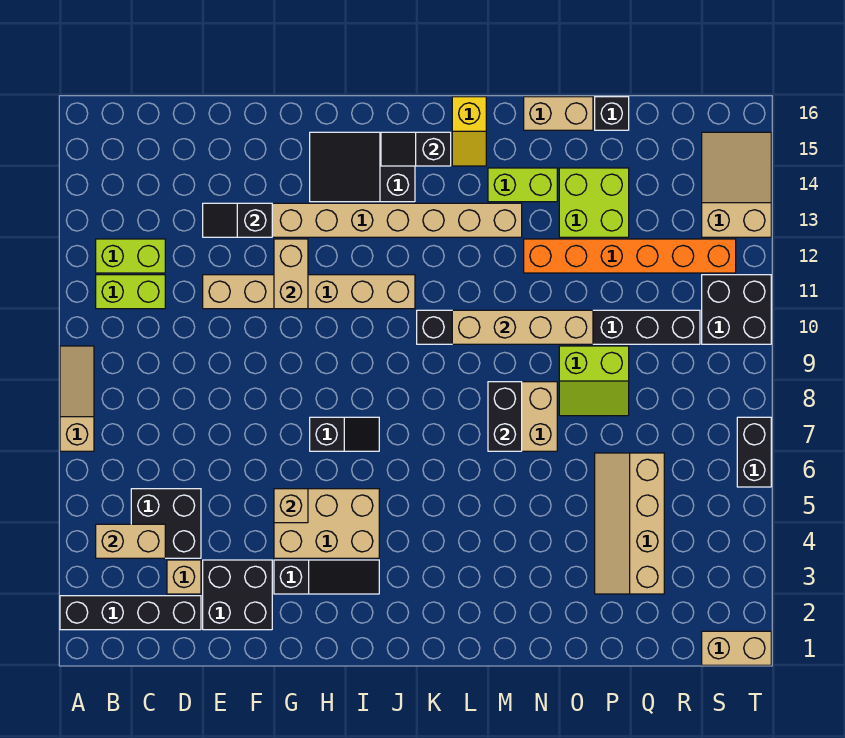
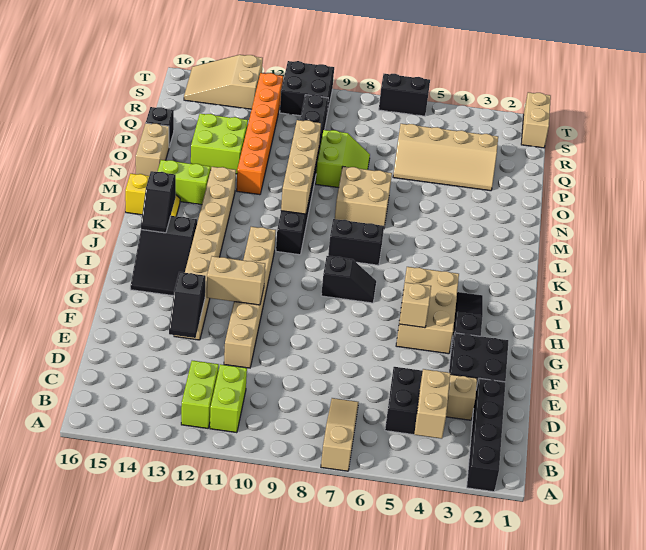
tan 1x3 slope [60,346,94,451] -> tan 1x3 slope turned to [321,398,359,471]
black 1x2 slope [310,417,379,451] -> black 1x2 slope turned to [321,256,376,303]
black 1x2 brick [488,382,522,451] -> black 1x2 brick moved to [328,219,384,265]
lime 1x2 brick [488,168,557,202] -> lime 1x2 brick turned to [157,160,210,205]

